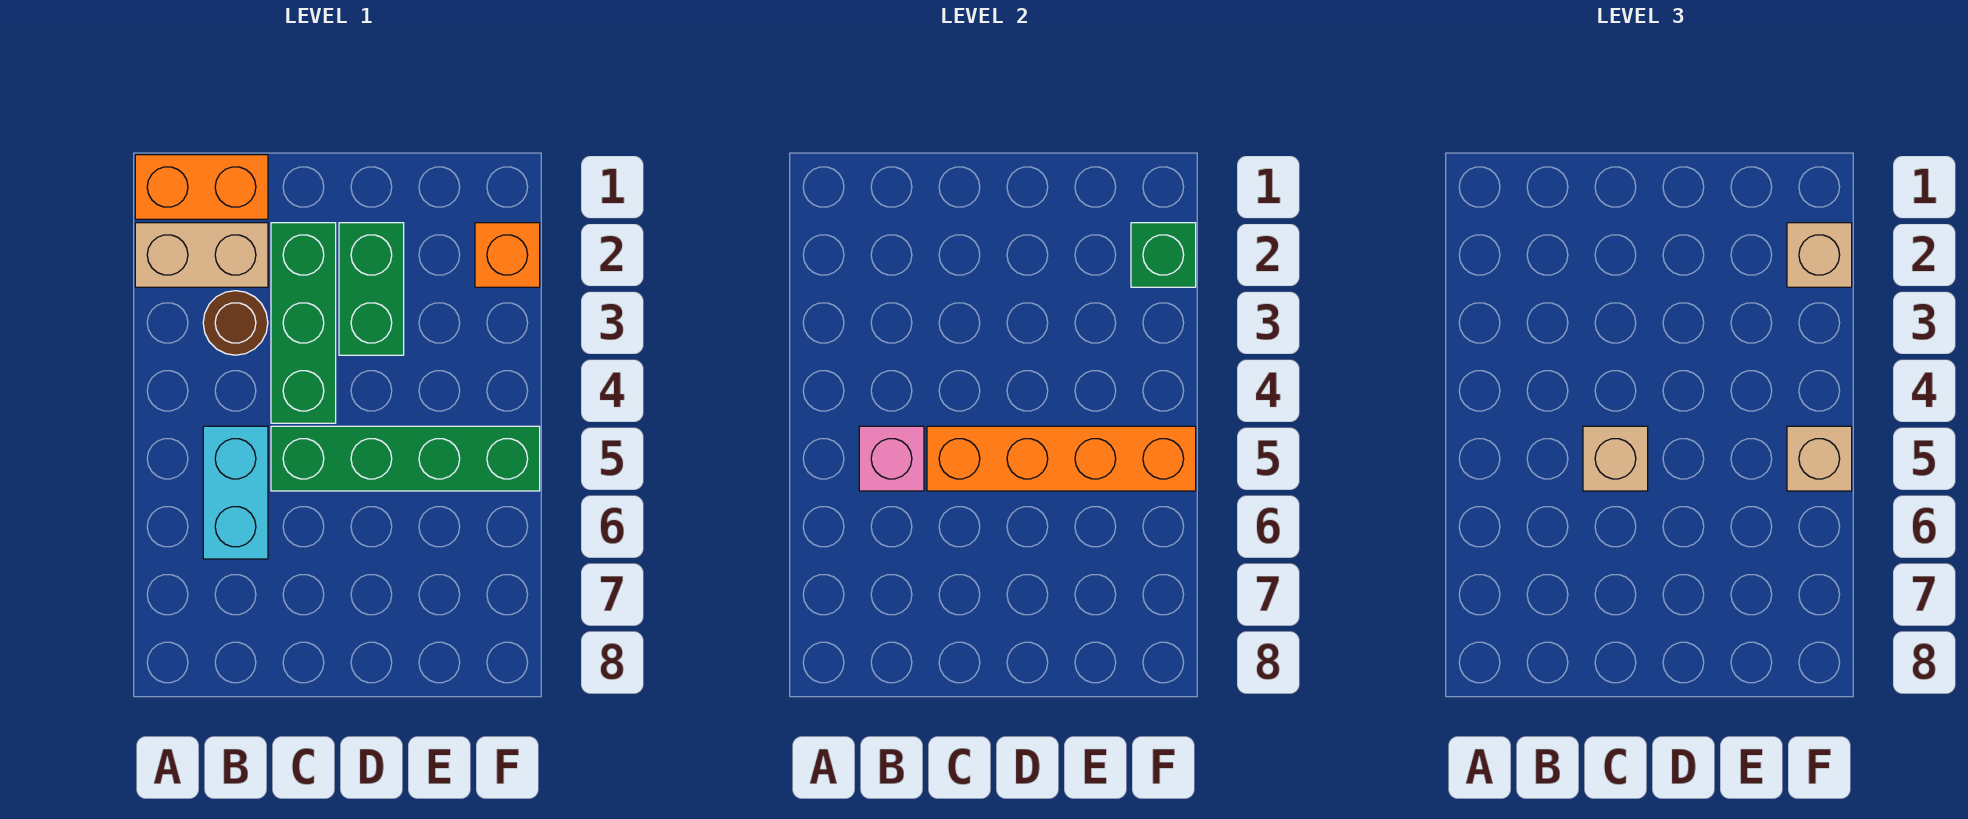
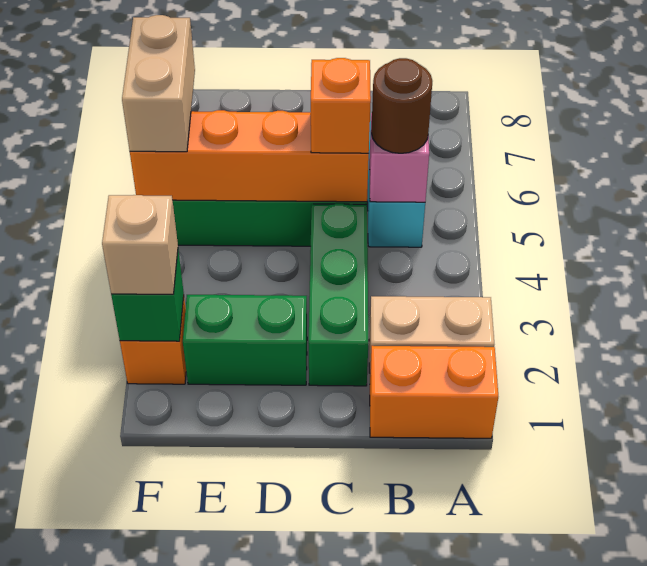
brown 1x1 round brick [203,291,268,355] -> brown 1x1 round brick moved to [371,58,432,153]
tan 1x1 brick [1583,426,1648,491] -> orange 1x1 brick [311,58,371,153]
green 1x2 brick [339,223,404,355] -> green 1x2 brick turned to [183,295,307,385]
tan 1x1 brick [1787,426,1852,491] -> tan 1x2 brick [122,15,195,152]

